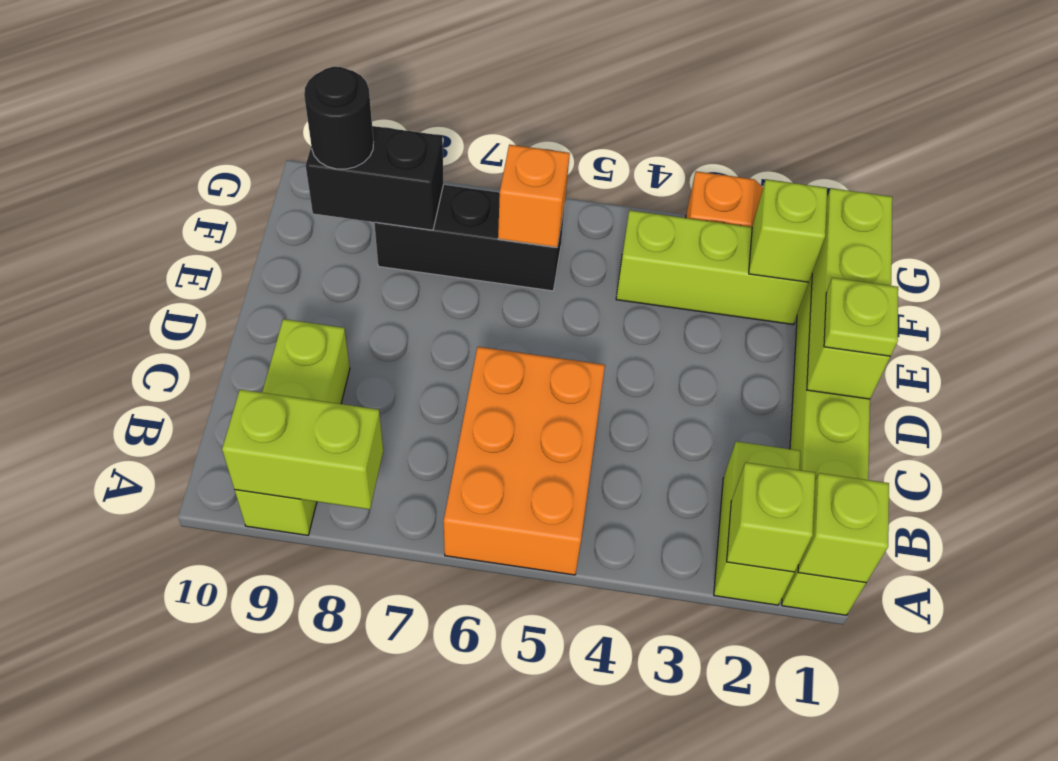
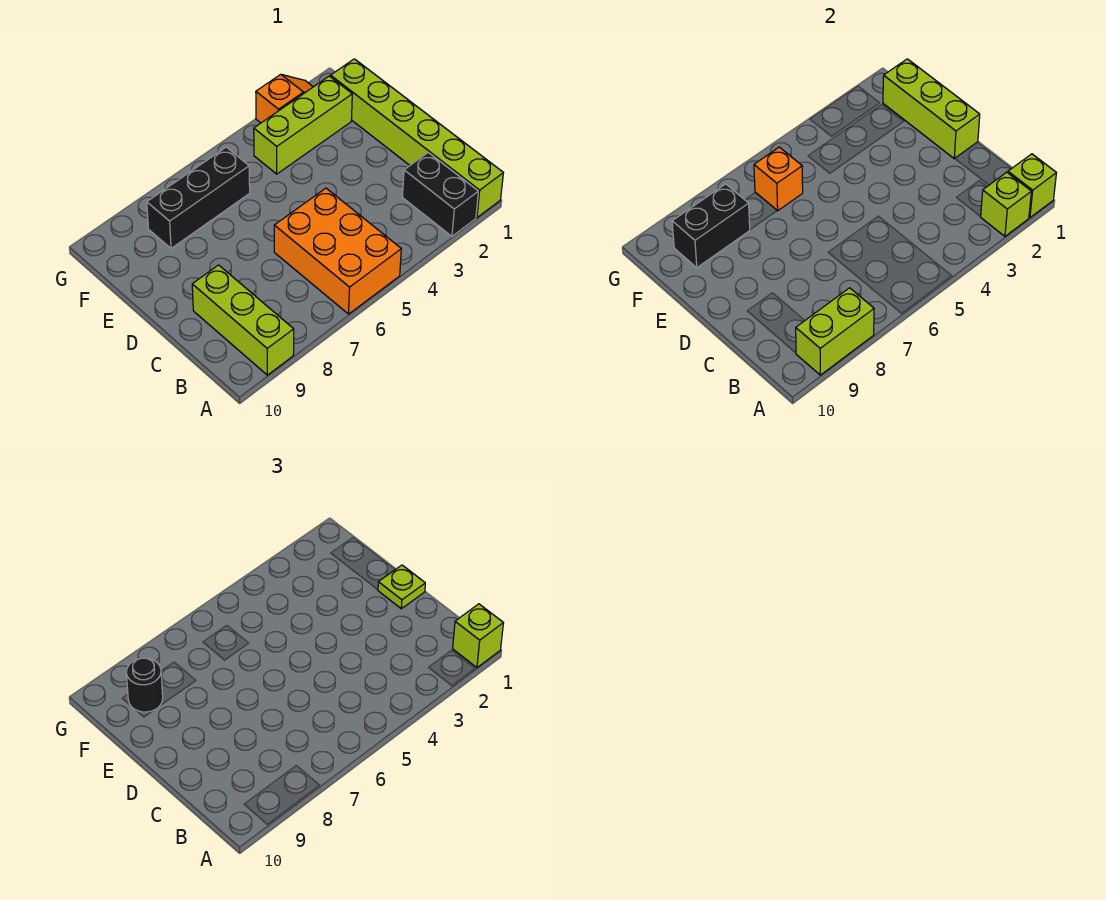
lime 1x2 brick [714,442,800,605] -> black 1x2 brick [402,153,478,236]
lime 1x1 brick [749,179,827,283] -> lime 1x1 brick moved to [453,604,503,668]

